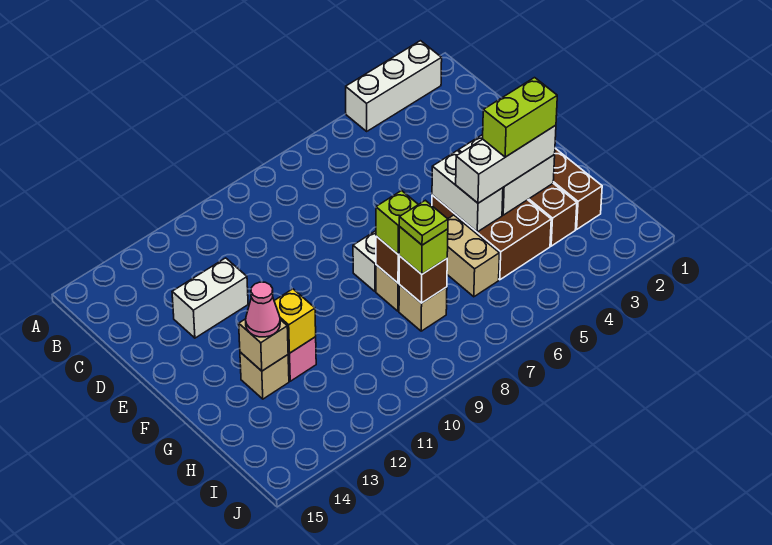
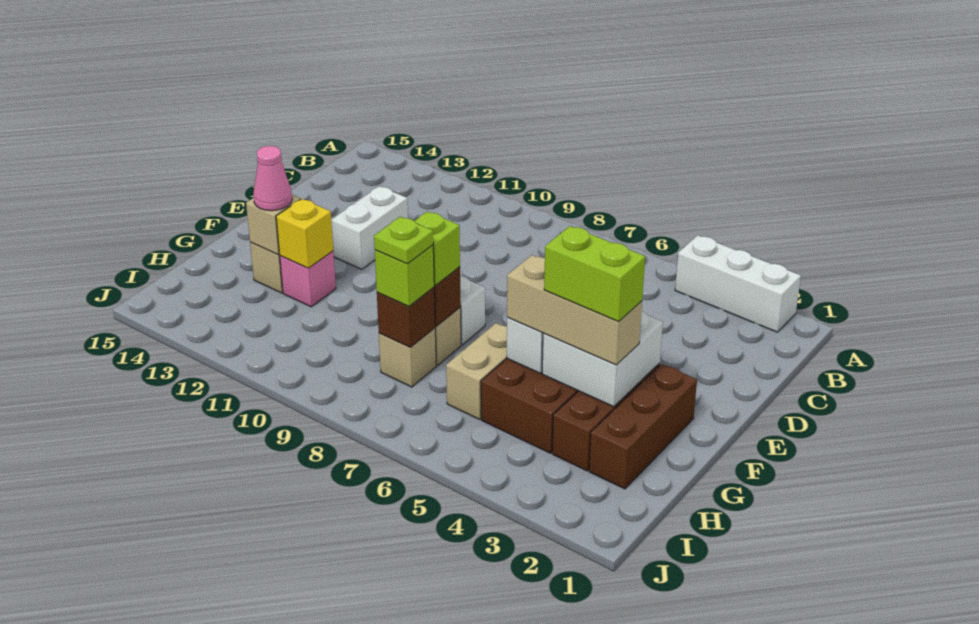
white 1x2 brick [172,258,248,338] -> white 1x2 brick turned to [331,186,408,269]
white 1x3 brick [456,125,556,203] -> tan 1x3 brick [507,255,642,365]

